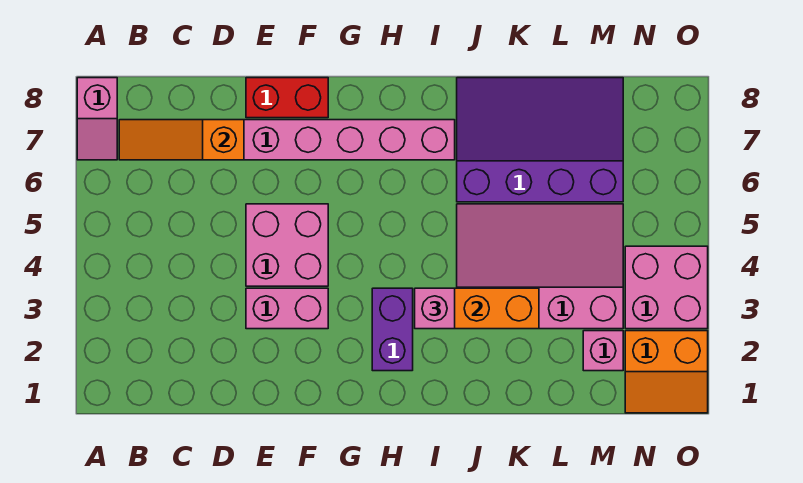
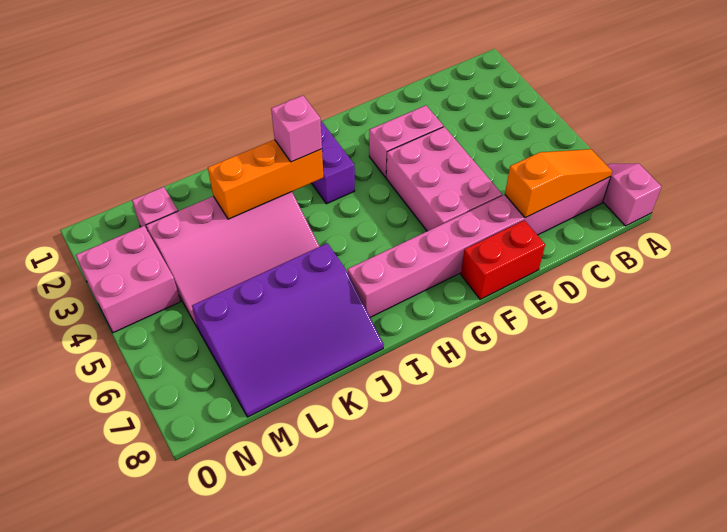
pink 2x2 brick [246,204,328,286] -> pink 2x3 brick [386,127,502,231]
orange 2x2 slope [625,331,708,413] -> none

